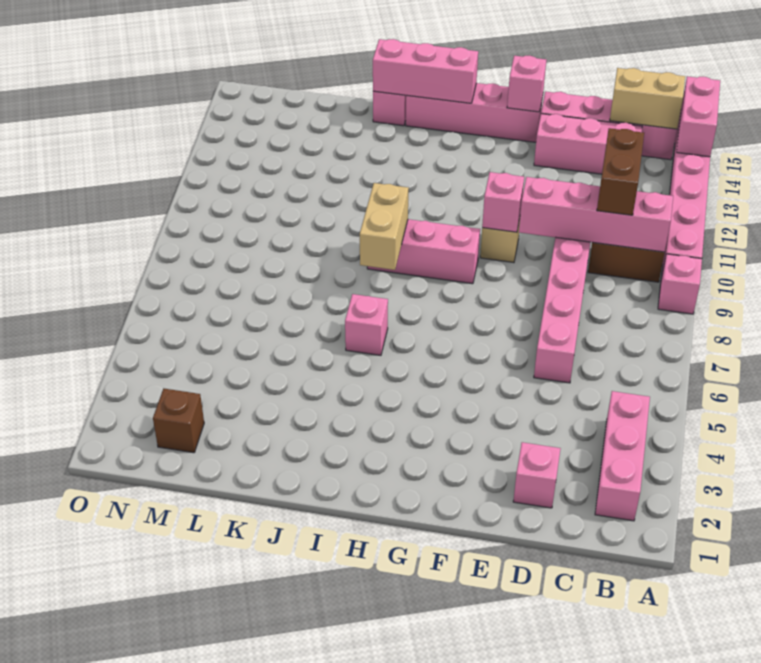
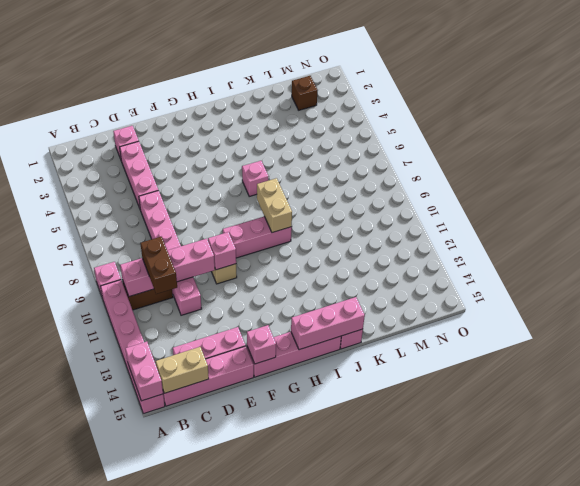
pink 1x3 brick [595,391,650,521] -> pink 1x3 brick moved to [120,141,158,208]

